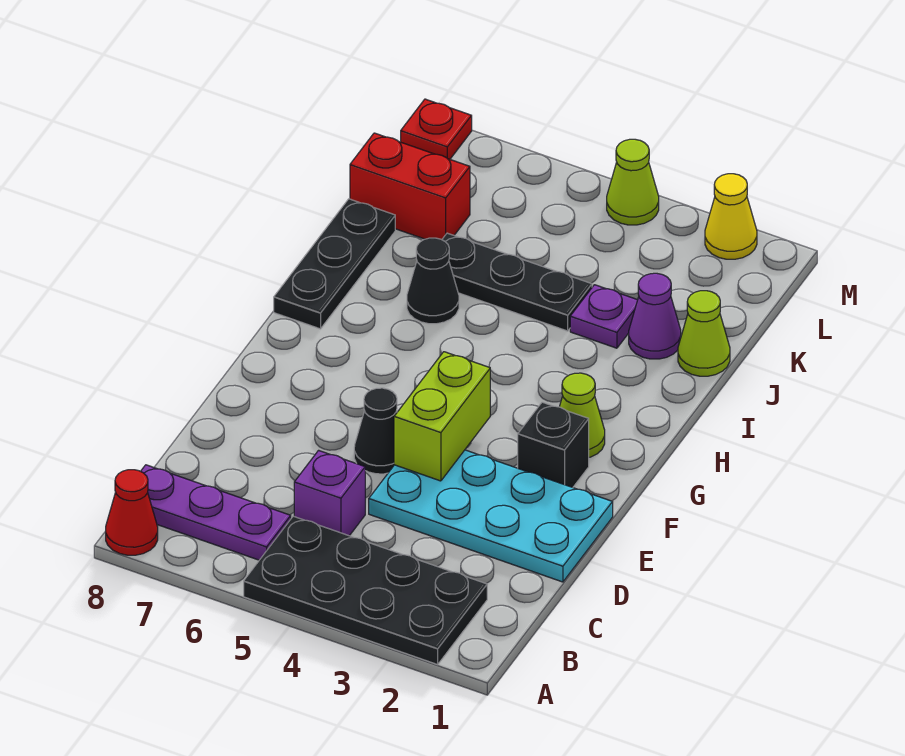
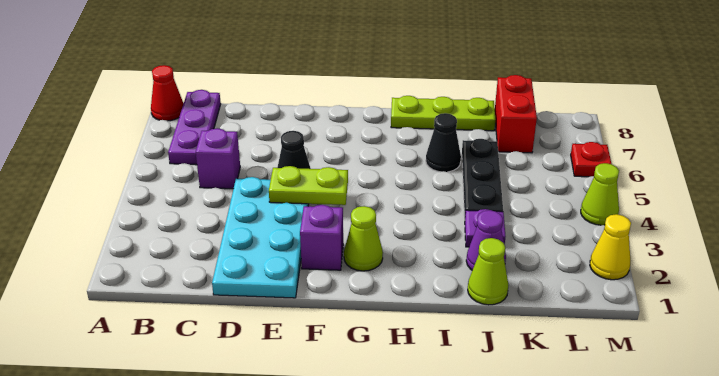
black 2x4 plate [244,516,487,665] -> none
lime 1x2 brick [394,352,490,481] -> lime 1x2 plate [269,166,348,205]
black 1x1 brick [518,402,589,487] -> purple 1x1 brick [300,205,343,270]
black 1x3 plate [274,199,395,329] -> lime 1x3 plate [391,96,496,131]
red 1x1 plate [401,99,472,159] -> red 1x1 plate moved to [571,142,611,177]

